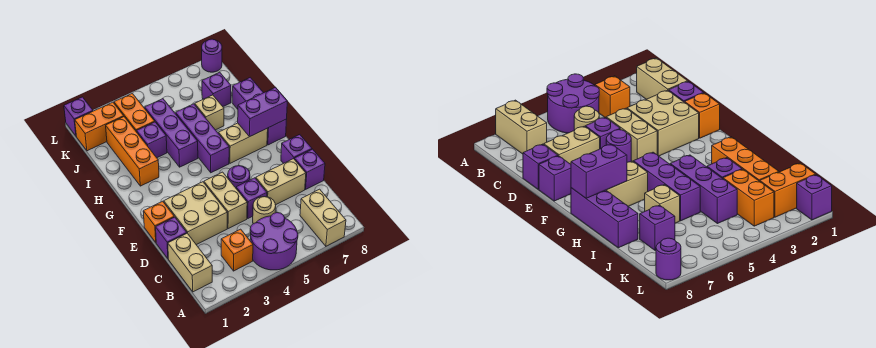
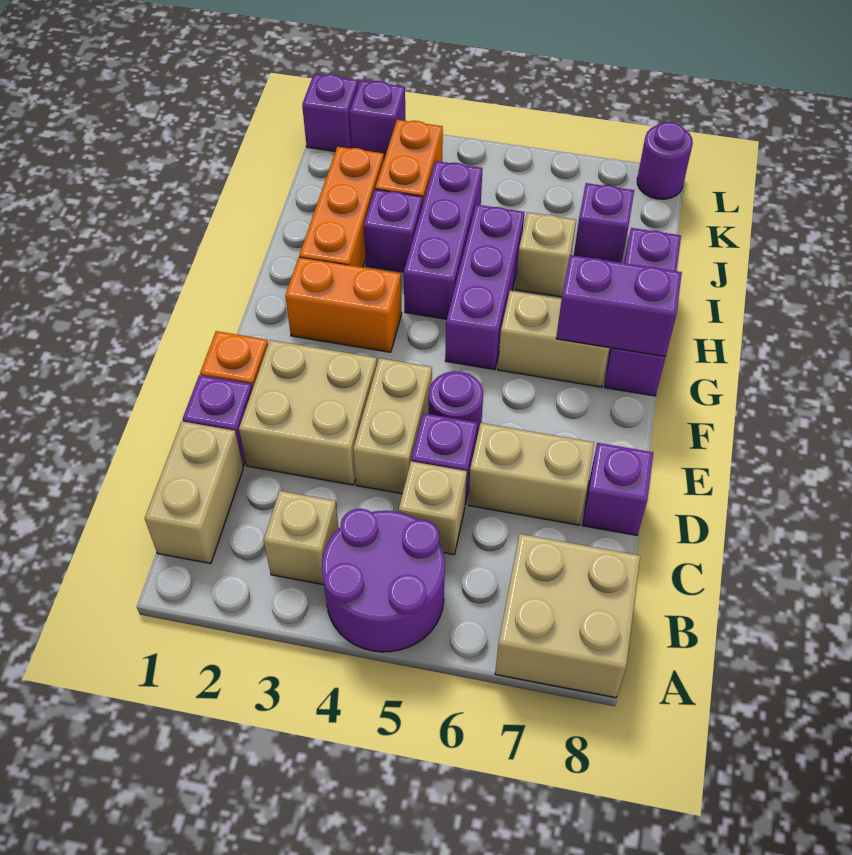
tan 1x2 brick [300,189,346,246] -> tan 2x2 brick [495,534,640,698]
orange 1x1 brick [221,229,253,271] -> tan 1x1 brick [264,491,339,585]
tan 1x1 round brick [253,197,276,224] -> tan 1x1 brick [399,461,467,555]
purple 1x1 brick [281,135,312,164] -> purple 1x1 brick moved to [350,80,406,159]
orange 1x2 brick [75,102,124,151] -> orange 1x2 brick moved to [285,257,402,352]

